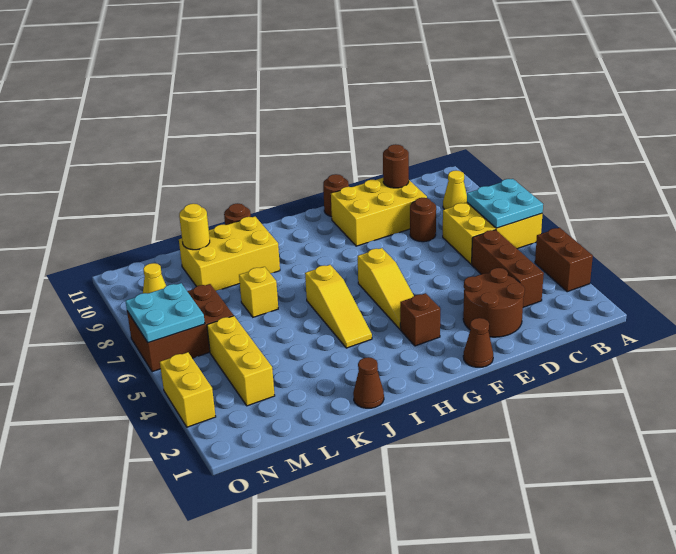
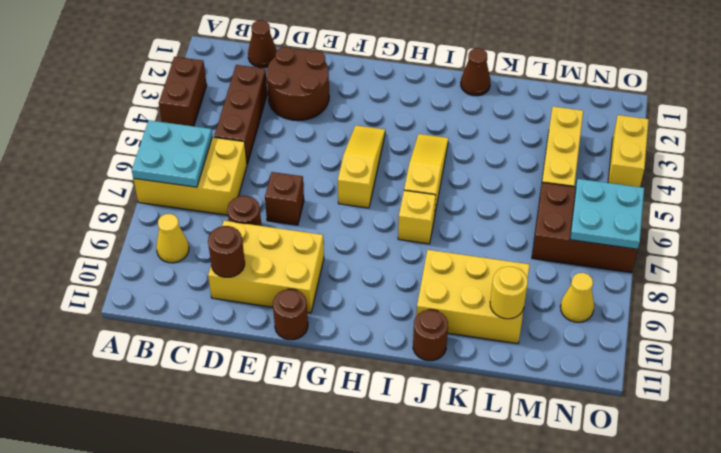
brown 1x1 cone [463,318,493,367] -> brown 1x1 cone moved to [248,20,277,68]
brown 1x1 brick [400,293,440,346] -> brown 1x1 brick moved to [265,172,304,225]
yellow 1x1 brick [239,267,278,317] -> yellow 1x1 brick moved to [398,190,436,244]

